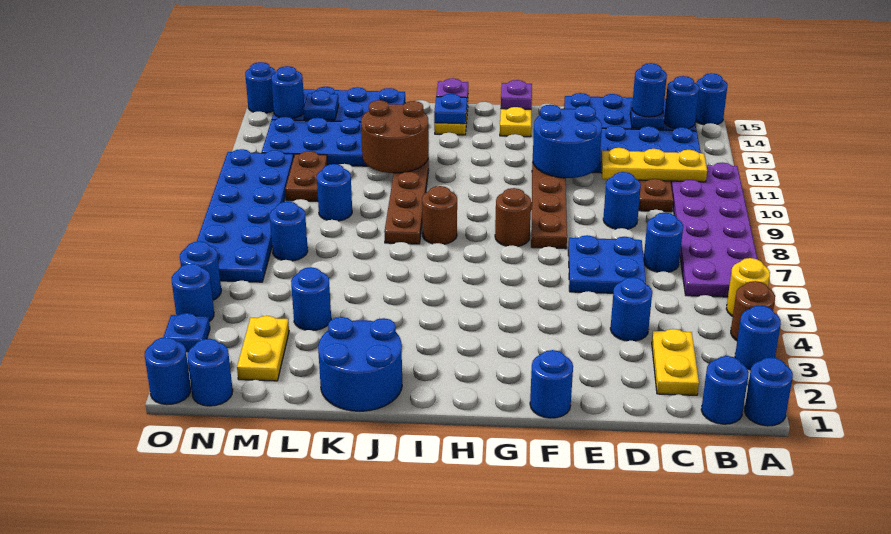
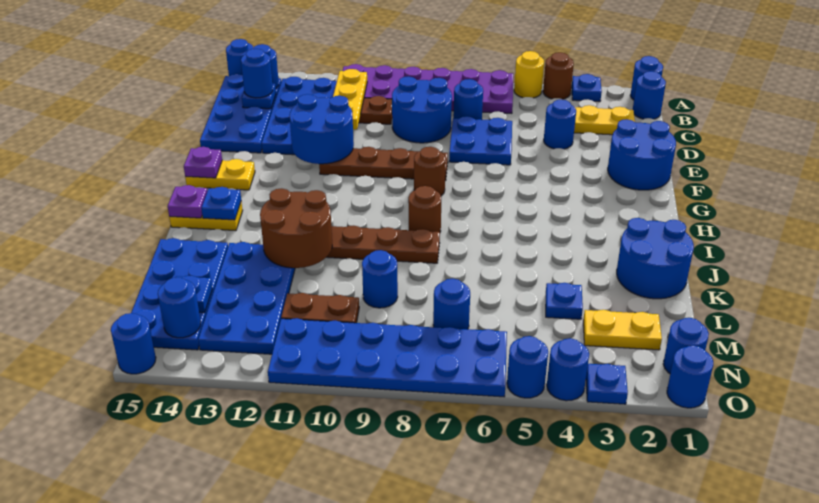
blue 1x1 round brick [735,305,781,370] -> blue 1x1 plate [571,74,602,102]
blue 1x1 round brick [603,172,641,229] -> blue 2x2 round brick [392,76,452,143]
blue 1x1 round brick [530,350,573,418] -> blue 2x2 round brick [608,119,676,190]
blue 1x1 round brick [291,267,331,331] -> blue 1x1 plate [546,283,583,319]

